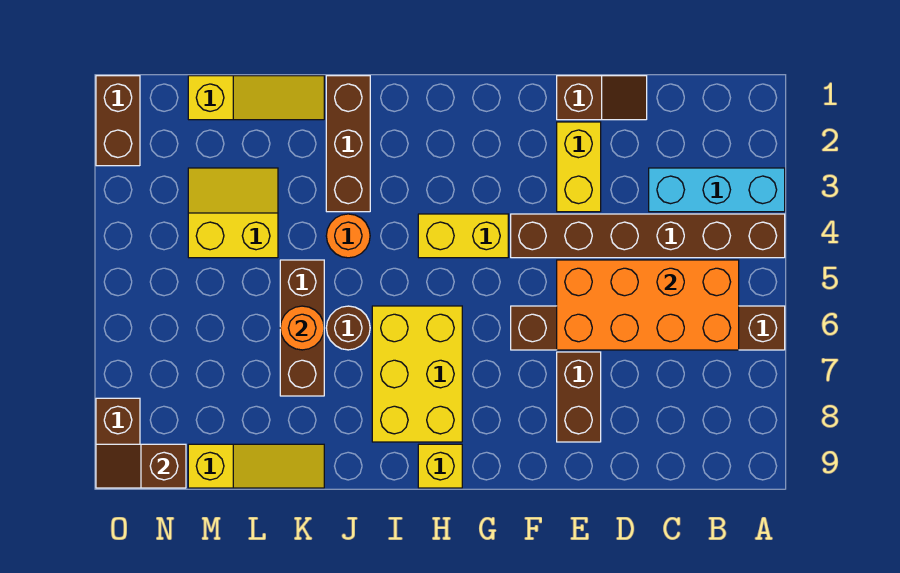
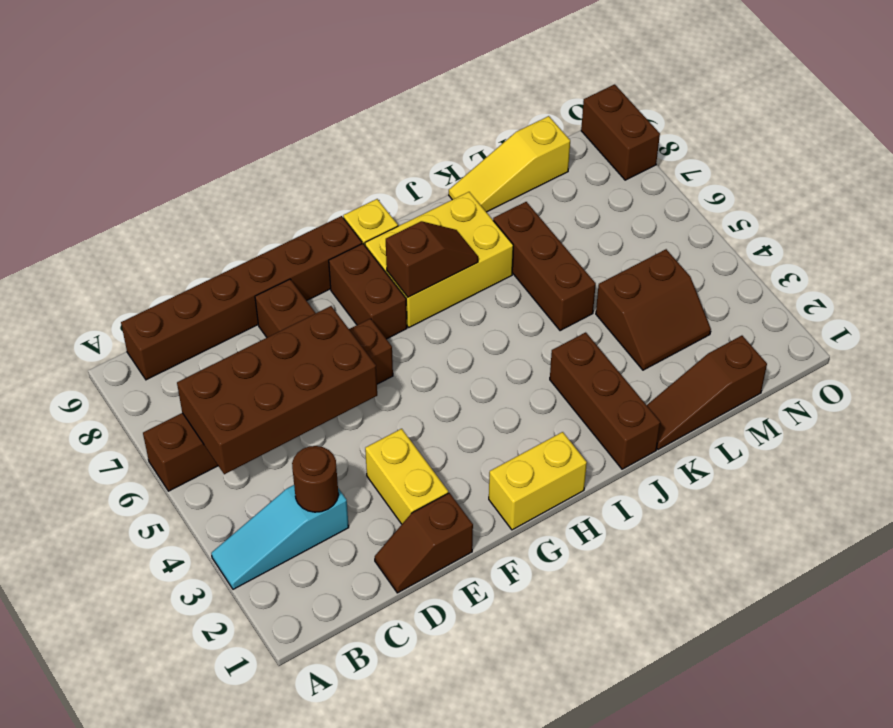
cyan 1x3 brick [649,168,785,212] -> cyan 1x3 slope [211,485,349,589]
brown 1x6 brick [511,214,785,258] -> brown 1x6 brick moved to [121,216,362,380]
orange 2x4 brick [557,260,739,350] -> brown 2x4 brick [177,306,377,474]
yellow 1x2 brick [418,214,508,258] -> yellow 1x2 brick moved to [489,432,587,530]
yellow 2x3 brick [372,306,462,442] -> yellow 2x3 brick turned to [365,192,513,327]
orange 1x1 round brick [326,214,370,258] -> none
brown 1x1 round brick [326,306,370,350] -> brown 1x1 round brick moved to [292,446,338,512]
yellow 1x3 slope [188,76,324,120] -> brown 1x3 slope [647,336,767,450]
orange 1x1 round brick [280,306,324,350] -> none
yellow 2x2 slope [188,168,278,258] -> brown 2x2 slope [596,249,711,370]
brown 1x2 slope [96,444,186,488] -> brown 1x2 slope moved to [386,221,478,297]
brown 1x2 brick [96,76,140,166] -> brown 1x2 brick moved to [329,244,407,339]

